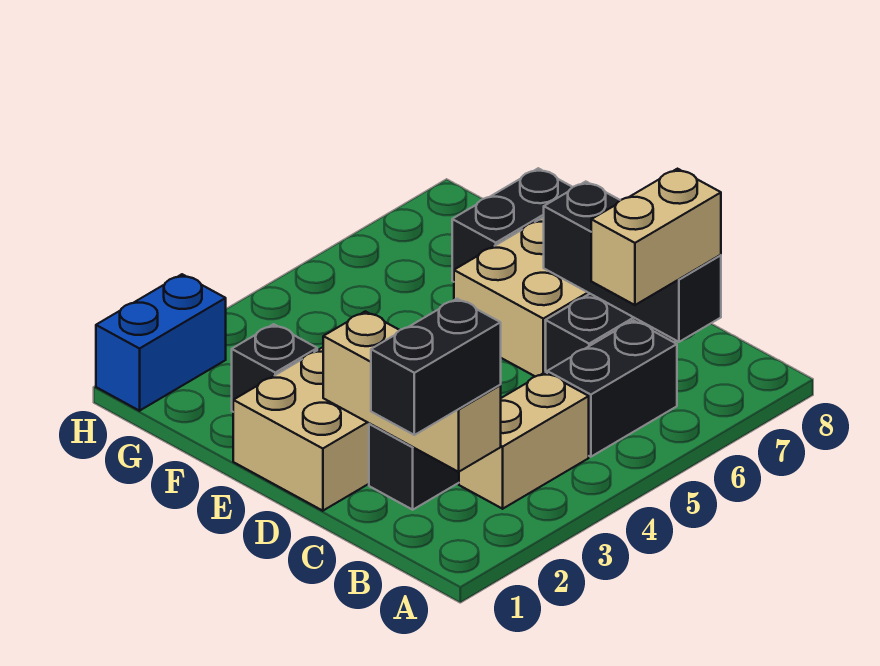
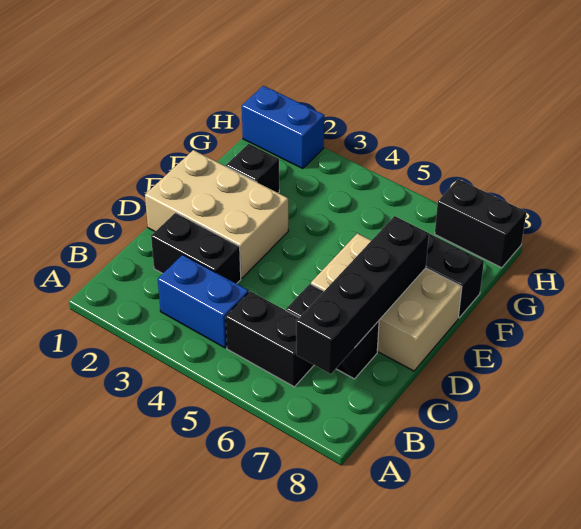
black 1x2 brick [371,299,501,435] -> black 1x2 brick moved to [435,179,526,268]
tan 1x3 brick [323,311,501,472] -> none
tan 1x2 brick [459,372,589,509] -> blue 1x2 brick [158,255,248,348]
tan 1x2 brick [591,169,721,305] -> none
black 1x3 brick [544,182,721,342] -> black 1x4 brick [296,216,429,374]

